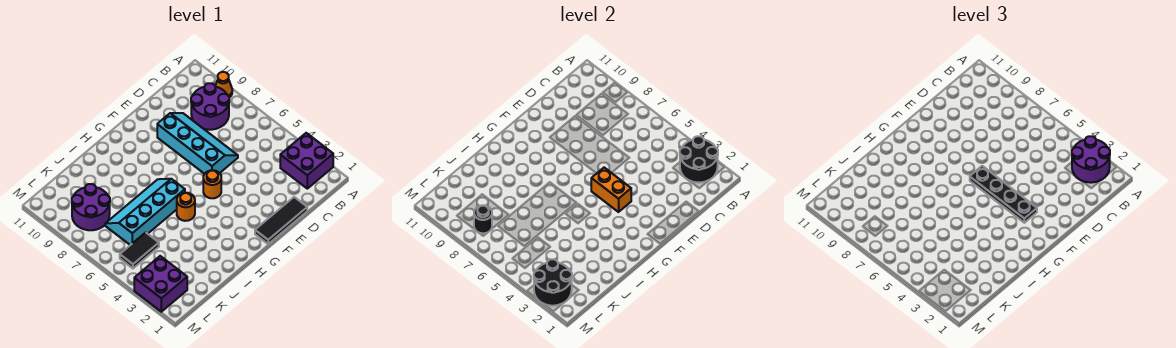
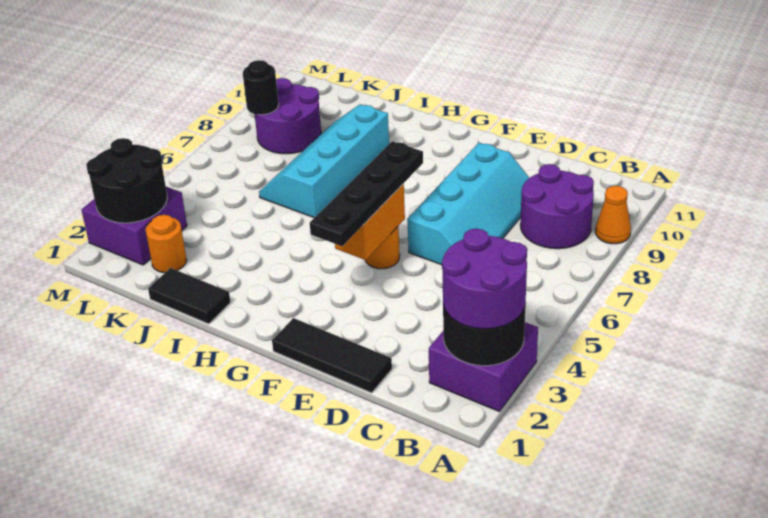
orange 1x1 round brick [177,193,195,221] -> orange 1x1 round brick moved to [145,215,187,273]
cyan 2x4 slope [105,179,185,245] -> cyan 2x4 slope turned to [259,104,389,218]
black 1x2 tile [120,232,159,268] -> black 1x2 tile moved to [148,268,231,324]

